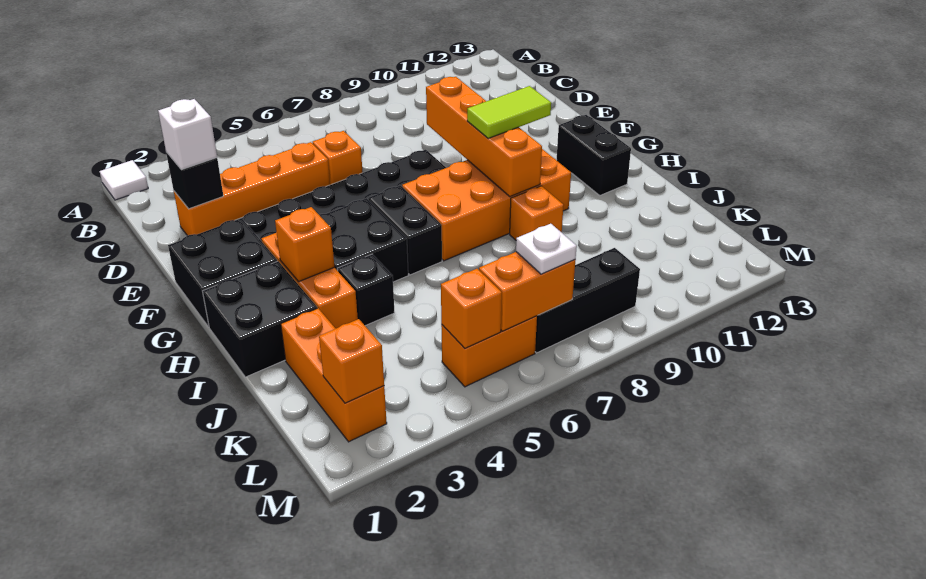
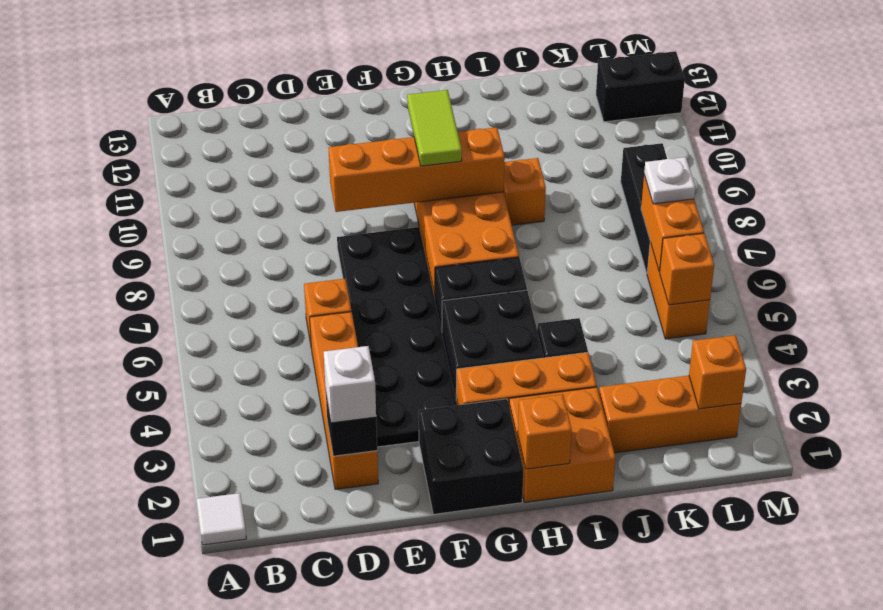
black 1x2 brick [557,115,631,195] -> black 1x2 brick moved to [596,51,685,122]
black 2x2 brick [203,261,317,377] -> orange 2x2 brick [509,387,615,502]
orange 1x1 brick [275,207,334,282] -> orange 1x1 brick moved to [518,394,572,469]

